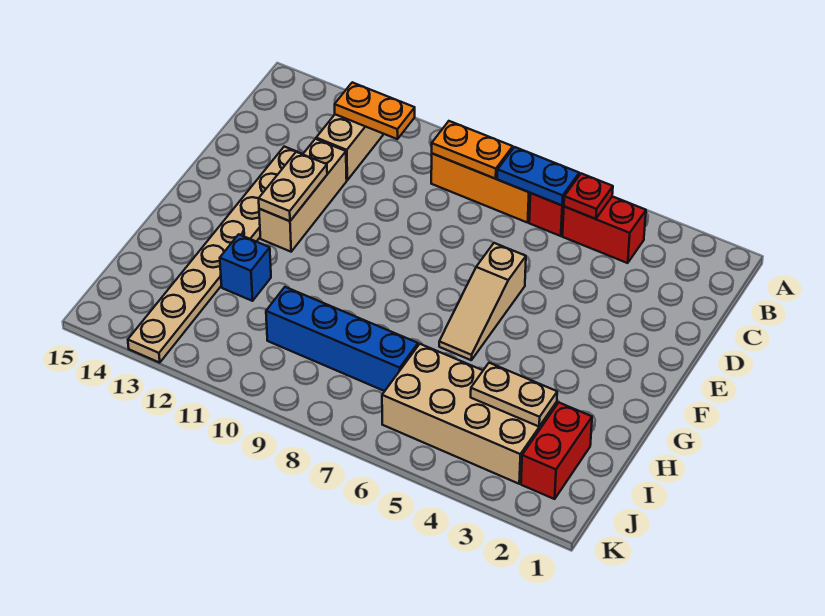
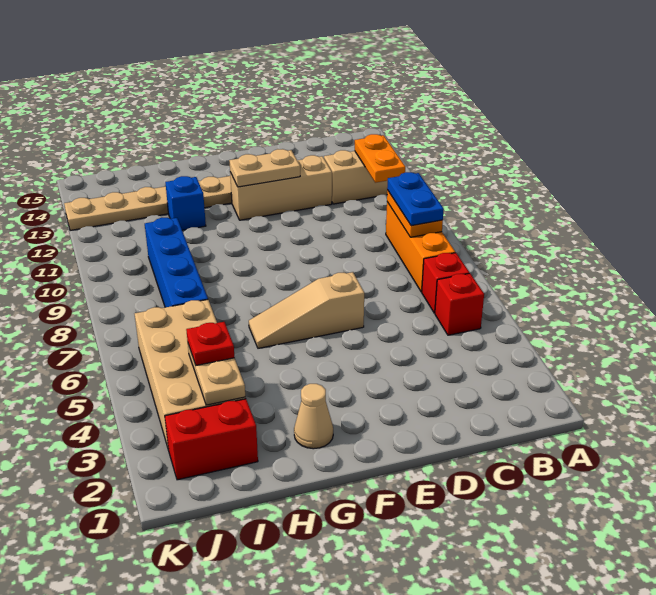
red 1x2 brick [562,196,646,263] -> red 1x1 brick [435,273,484,335]
red 1x1 plate [564,173,613,219] -> red 1x1 plate moved to [186,322,234,365]
blue 1x2 plate [497,147,579,205] -> blue 1x2 plate moved to [387,172,444,226]
none -> tan 1x1 cone [294,384,333,449]

